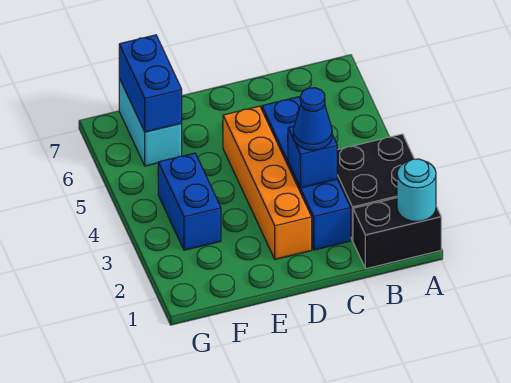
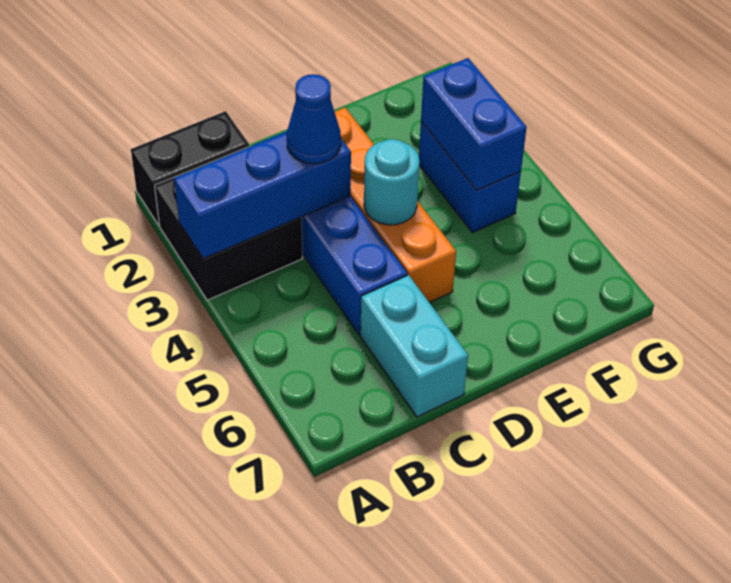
cyan 1x1 round brick [397,159,436,222] -> cyan 1x1 round brick moved to [364,139,419,225]
blue 1x1 brick [288,126,337,188] -> blue 1x3 brick [174,132,351,259]
cyan 1x2 brick [119,79,182,166] -> cyan 1x2 brick moved to [360,275,468,417]
blue 1x2 brick [119,35,182,132] -> blue 1x2 brick moved to [421,58,527,190]

